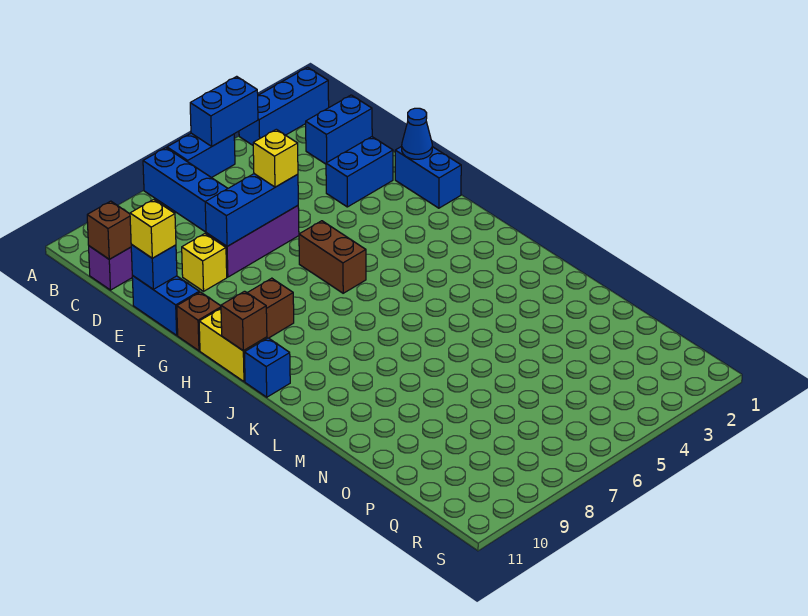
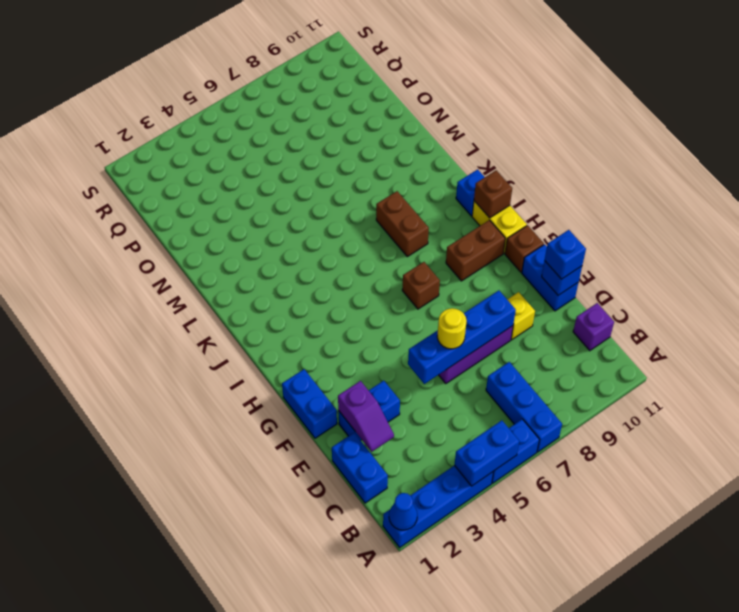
blue 1x3 brick [239,67,329,145] -> blue 1x4 brick [383,465,494,548]
blue 1x2 brick [306,95,372,164] -> blue 1x2 brick turned to [332,433,388,503]
brown 1x1 brick [87,201,132,259] -> brown 1x1 brick moved to [402,262,440,309]
none -> purple 1x2 slope [338,381,394,452]
blue 1x3 brick [205,174,298,246] -> blue 1x4 brick [408,291,516,384]
yellow 1x1 brick [253,129,298,187] -> yellow 1x1 round brick [437,308,467,349]
yellow 1x1 brick [130,200,176,258] -> blue 1x1 brick [545,230,586,279]
blue 1x1 cone [402,108,432,159] -> blue 1x1 cone moved to [389,493,417,530]
brown 1x2 brick [299,221,366,293] -> brown 1x2 brick moved to [376,191,429,257]

